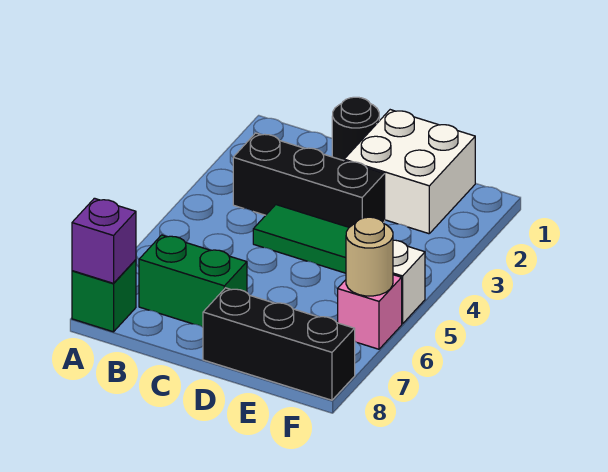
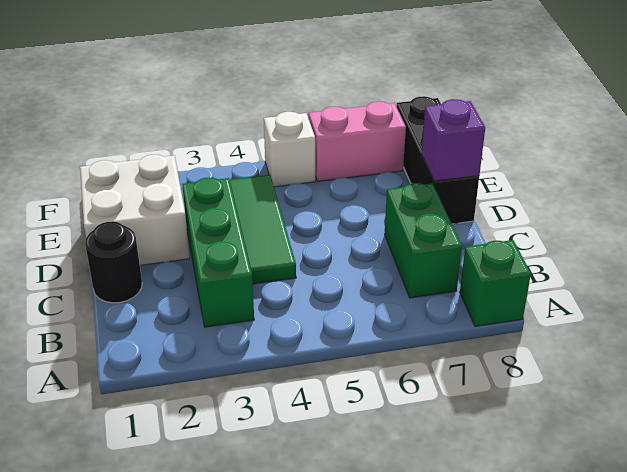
purple 1x1 brick [72,198,136,283] -> purple 1x1 brick moved to [422,99,485,181]
black 1x3 brick [233,133,385,227] -> green 1x3 brick [182,178,254,327]
pink 1x1 brick [337,275,402,349] -> pink 1x2 brick [309,101,406,181]
tan 1x1 round brick [346,217,393,296] -> none

